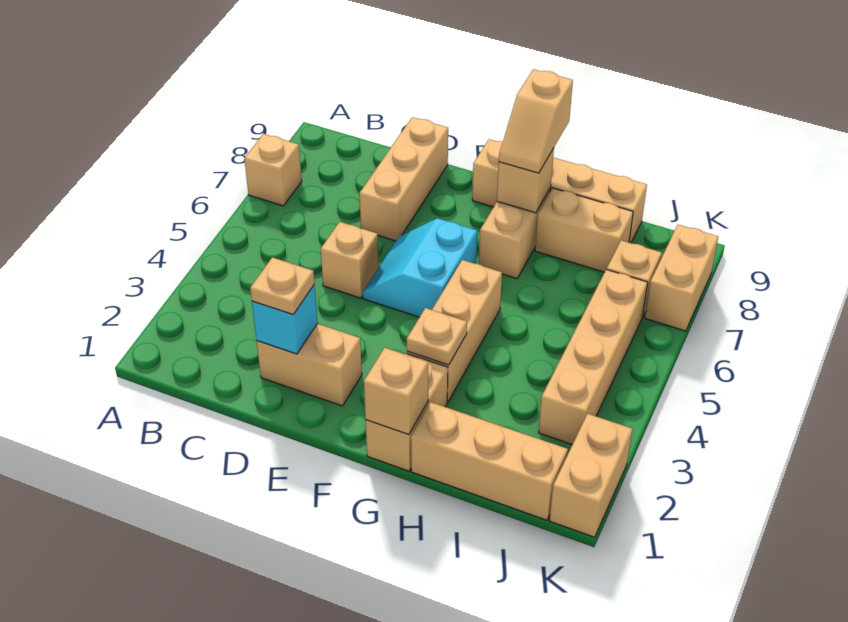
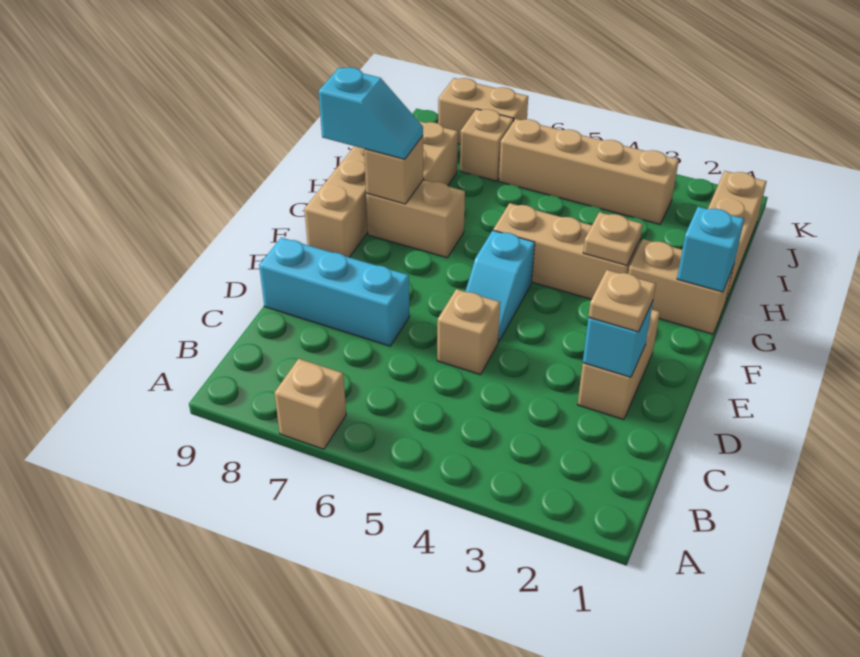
tan 1x3 brick [359,117,448,241] -> cyan 1x3 brick [259,237,410,346]
cyan 2x2 slope [363,218,477,317] -> cyan 1x2 slope [465,231,535,342]
tan 1x1 brick [364,348,428,435] -> cyan 1x1 brick [677,207,744,292]
tan 1x2 slope [499,69,573,173] -> cyan 1x2 slope [319,67,423,159]
tan 1x2 brick [550,414,632,537] -> none

